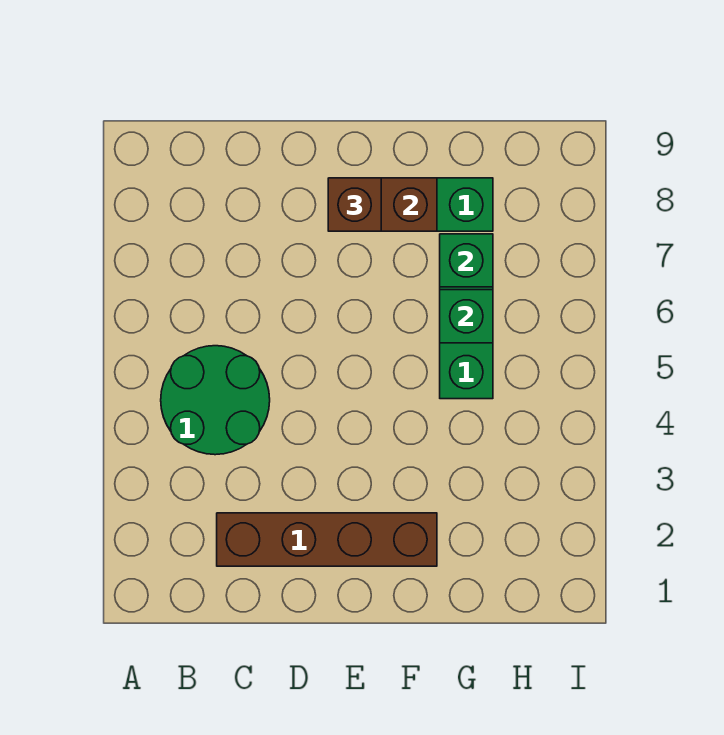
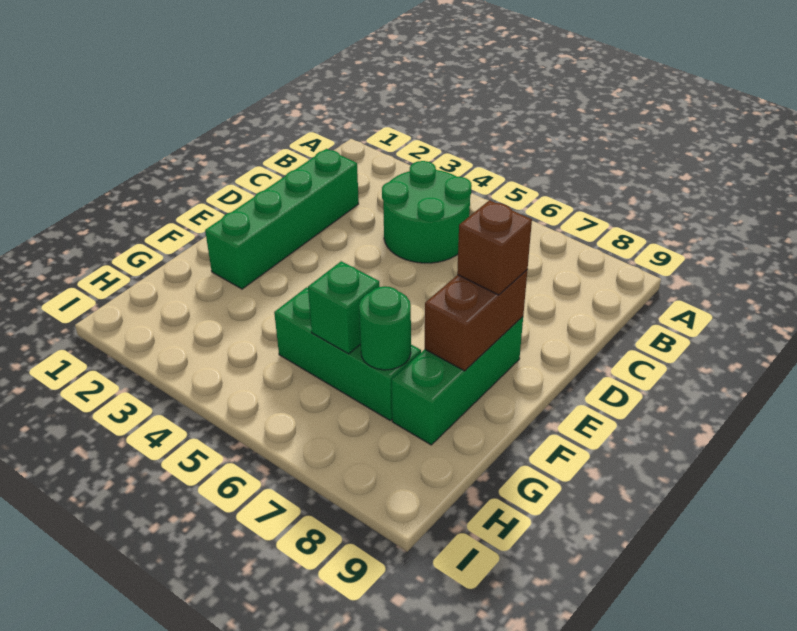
brown 1x4 brick [217,513,437,566] -> green 1x4 brick [205,149,359,289]
green 1x1 brick [440,234,493,287] -> green 1x1 round brick [359,286,411,370]

